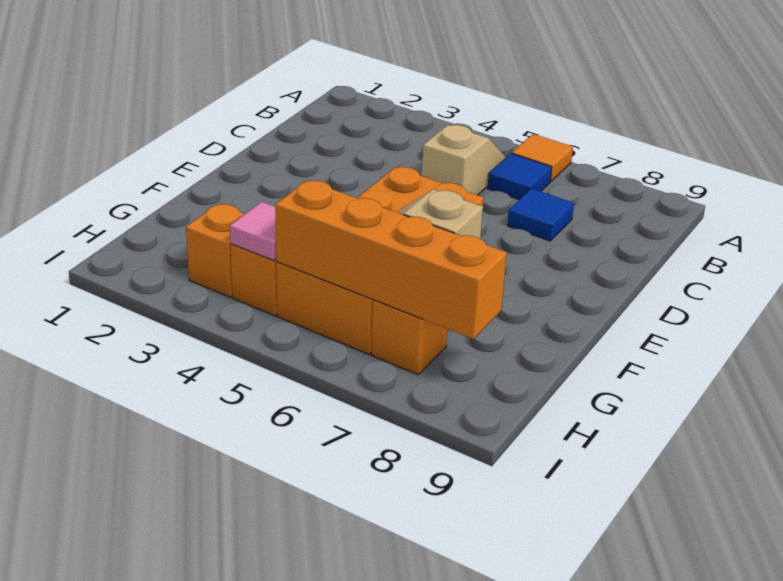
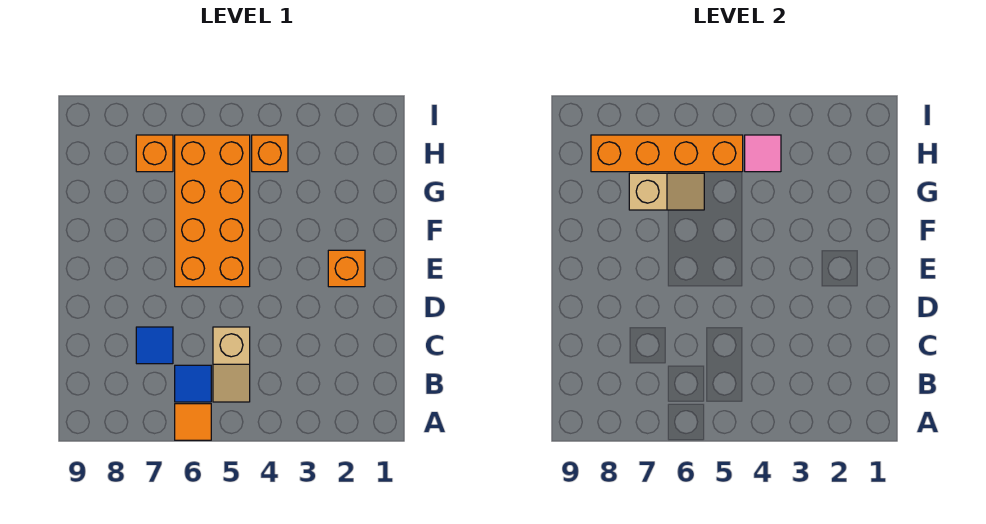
orange 1x1 brick [186,204,244,297] -> orange 1x1 brick moved to [328,250,365,287]

